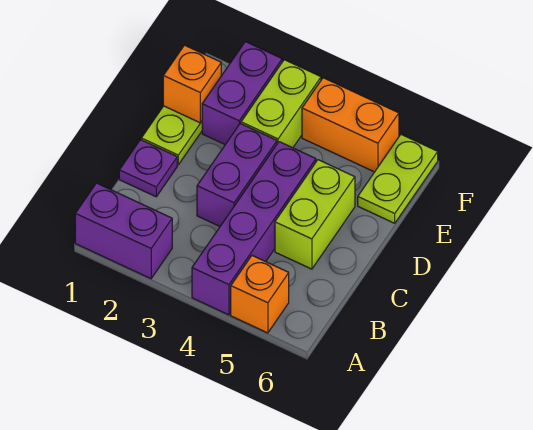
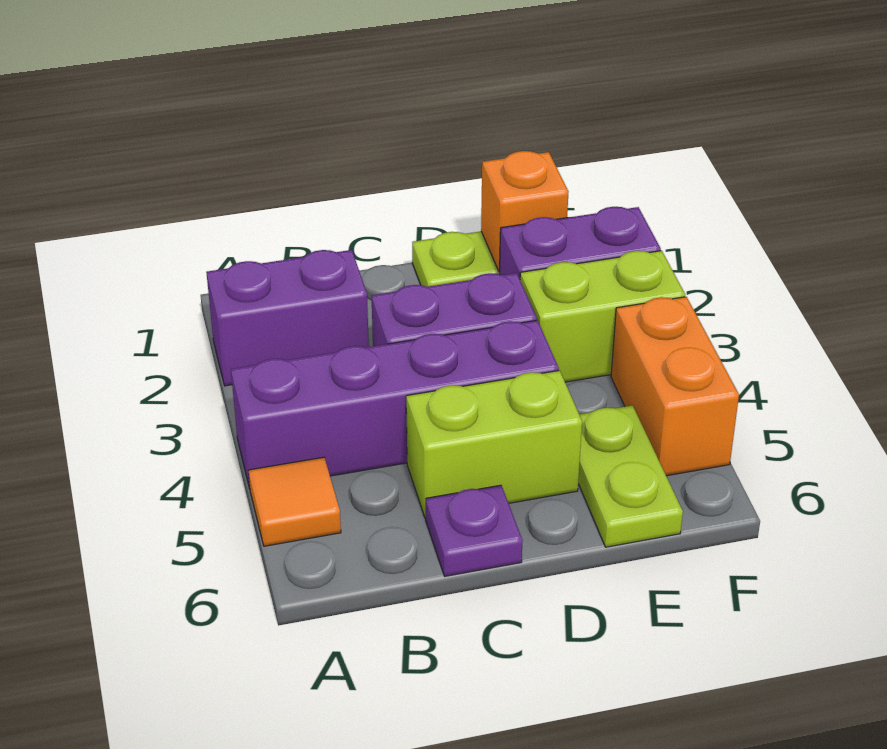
purple 1x2 brick [75,183,172,279] -> purple 1x2 brick turned to [206,250,369,386]
orange 1x1 brick [231,256,289,333] -> orange 1x1 tile [248,457,341,546]
purple 1x1 plate [119,140,177,197] -> purple 1x1 plate moved to [426,485,523,576]
lime 1x2 plate [358,135,438,223] -> lime 1x2 plate turned to [578,405,683,547]

